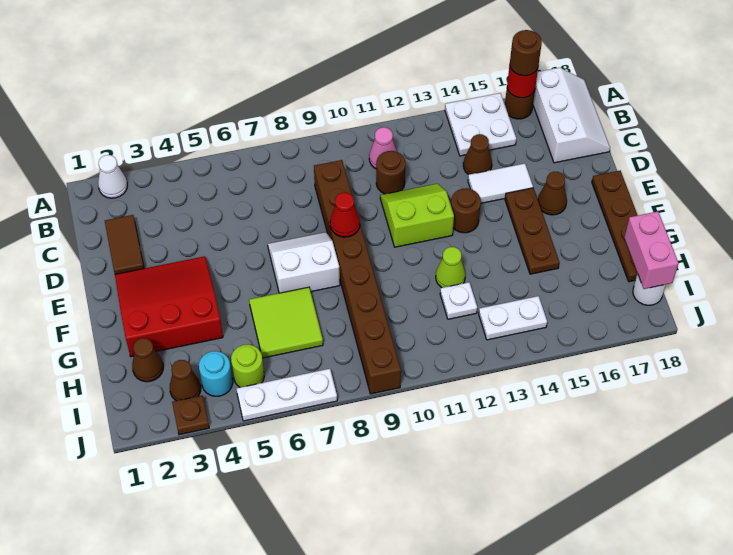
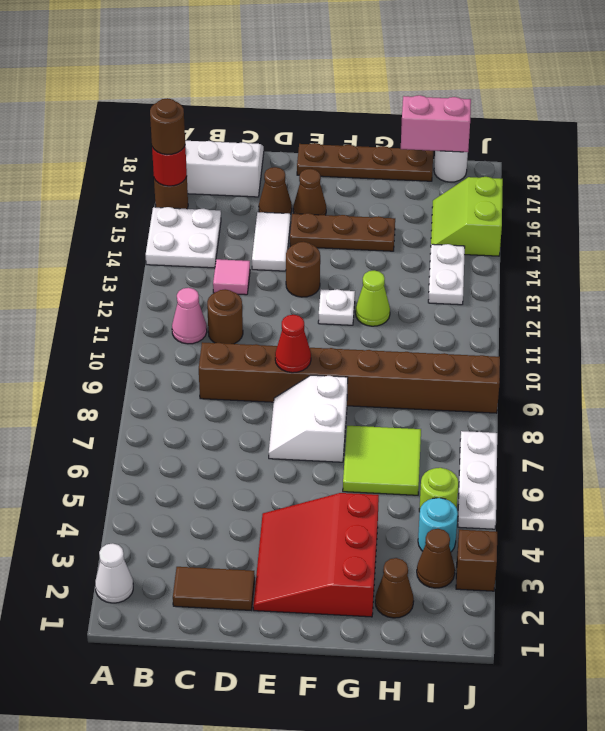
none -> pink 1x1 tile [213,259,250,295]
brown 1x1 cone [463,134,492,175] -> brown 1x1 cone moved to [259,167,292,214]
lime 2x2 slope [380,184,454,247] -> lime 2x2 slope moved to [431,177,503,256]
white 1x1 plate [440,282,477,319] -> white 1x1 plate moved to [318,289,355,325]
brown 1x1 plate [172,396,209,435] -> brown 1x1 brick [456,530,497,591]

